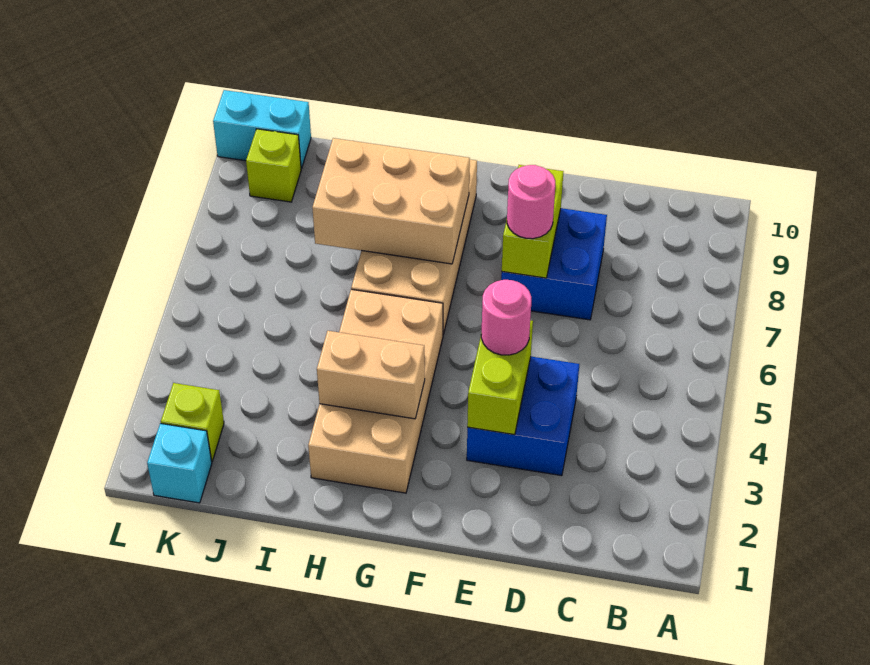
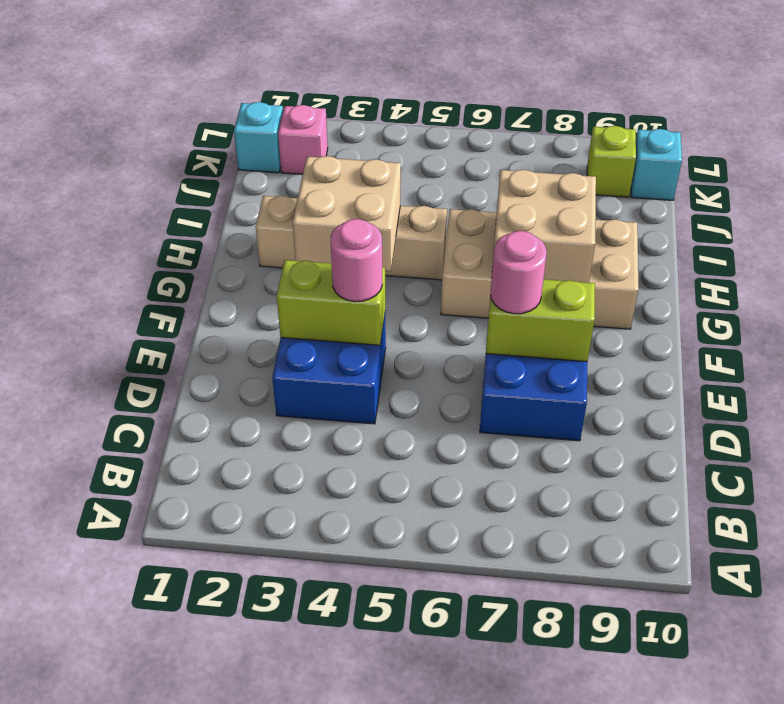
tan 2x4 brick [308,289,443,493] -> tan 1x4 brick [256,196,447,280]
tan 1x2 brick [317,331,425,419] -> tan 2x2 brick [293,156,401,271]
tan 2x3 brick [312,138,470,264] -> tan 2x2 brick [492,170,596,283]
lime 1x1 brick [161,383,224,461] -> pink 1x1 brick [278,105,328,174]
cyan 1x2 brick [213,90,311,169] -> cyan 1x1 brick [631,129,682,200]

